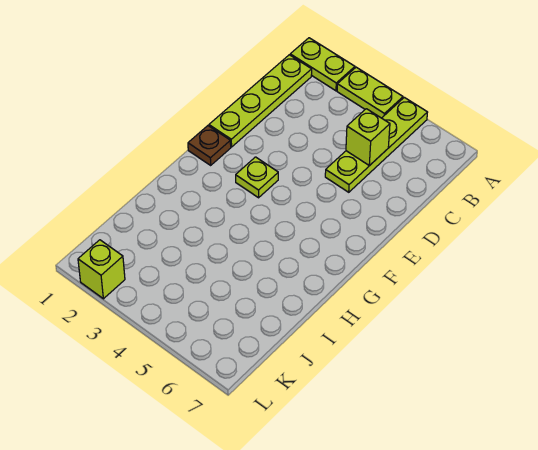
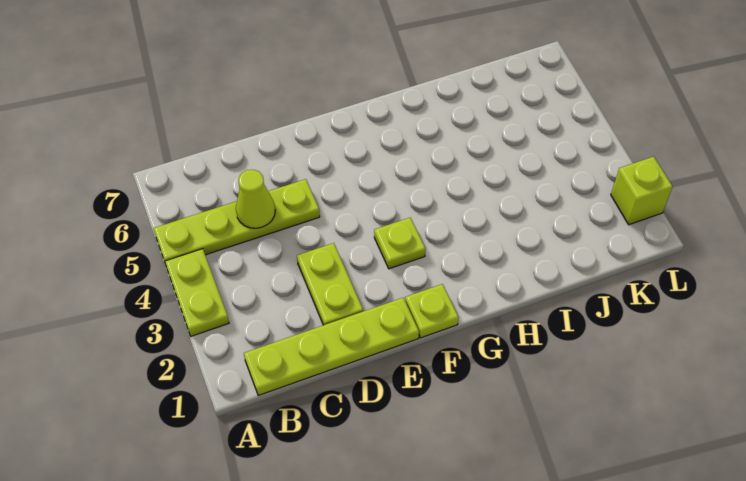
lime 1x2 plate [290,38,355,91] -> lime 1x2 plate moved to [297,243,363,325]
lime 1x1 brick [346,109,390,166] -> lime 1x1 cone [236,170,275,228]
brown 1x1 plate [188,126,231,165] -> lime 1x1 plate [405,284,459,338]

